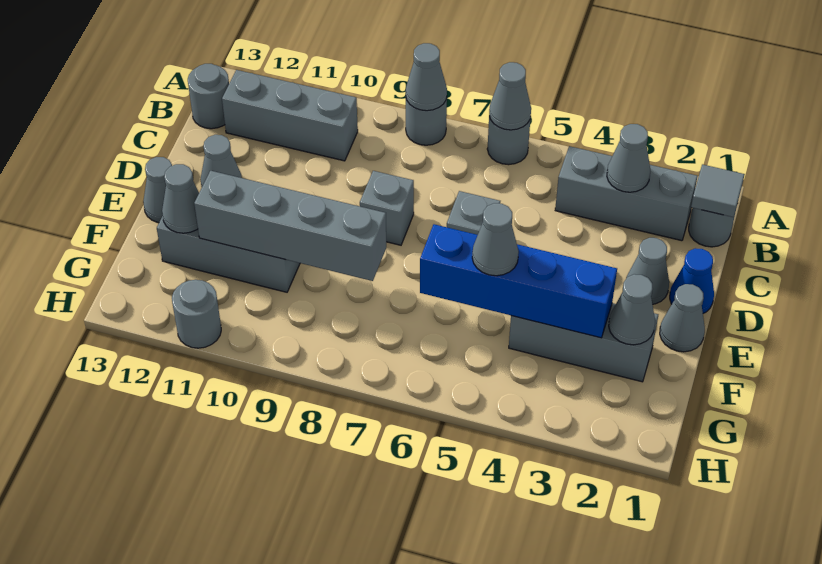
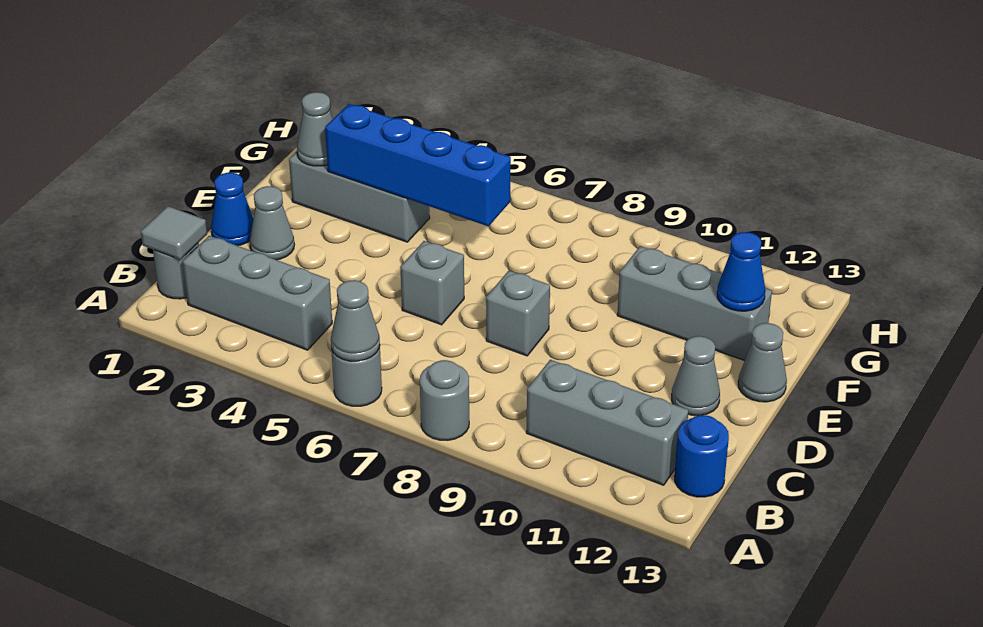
grey 1x1 cone [406,43,447,111] -> none
grey 1x1 cone [607,124,650,192] -> none
grey 1x1 round brick [188,64,229,129] -> blue 1x1 round brick [674,415,729,497]
grey 1x1 cone [660,284,705,352] -> none
grey 1x1 cone [472,203,519,276] -> none
grey 1x4 brick [194,171,386,281] -> none
grey 1x1 cone [162,164,199,233] -> blue 1x1 cone [717,232,765,311]
grey 1x1 round brick [172,280,221,348] -> none

